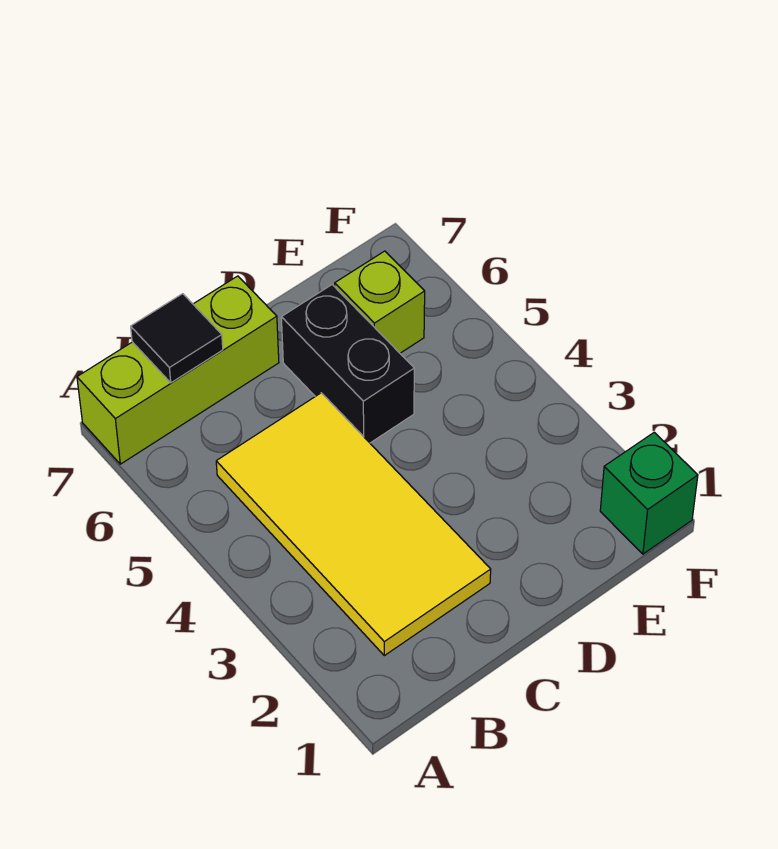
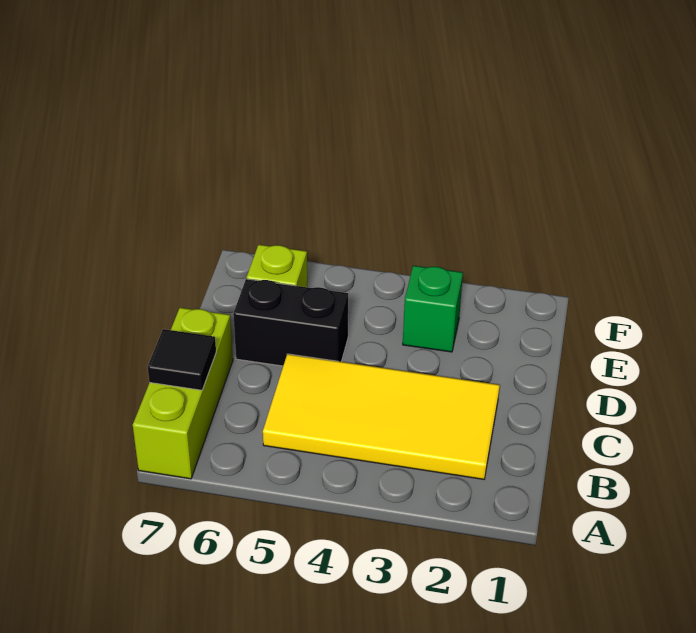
green 1x1 brick [600,432,698,554] -> green 1x1 brick moved to [403,266,463,352]

